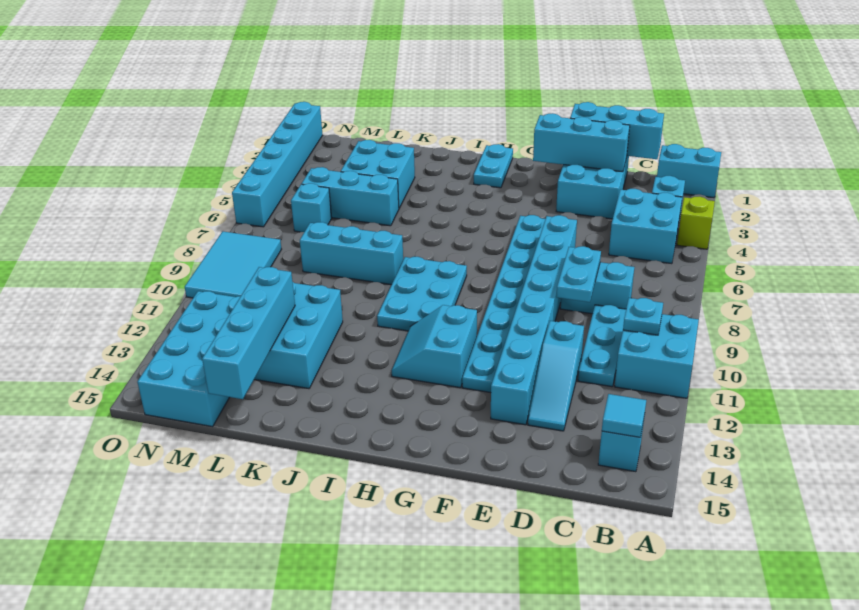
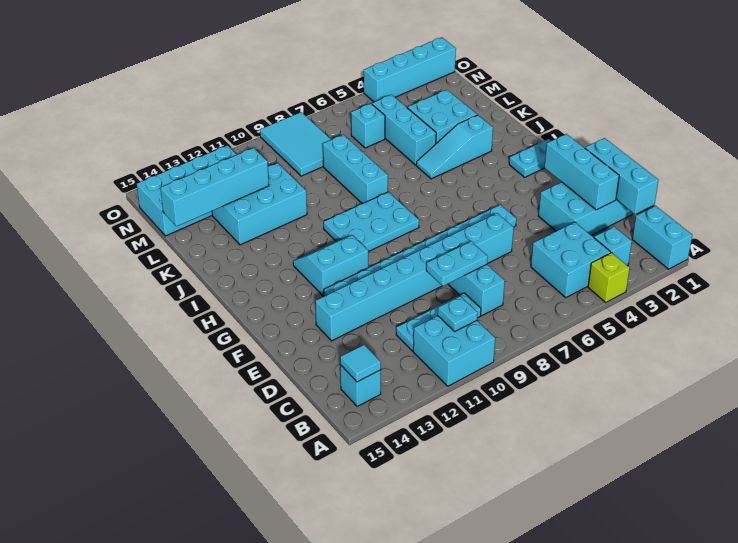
cyan 1x3 slope [528,321,584,431] -> cyan 1x3 slope moved to [416,115,493,179]
cyan 2x3 tile [185,231,282,298] -> cyan 2x3 tile turned to [260,112,331,176]
cyan 1x6 brick [232,102,323,227] -> cyan 1x4 brick [364,37,456,102]

